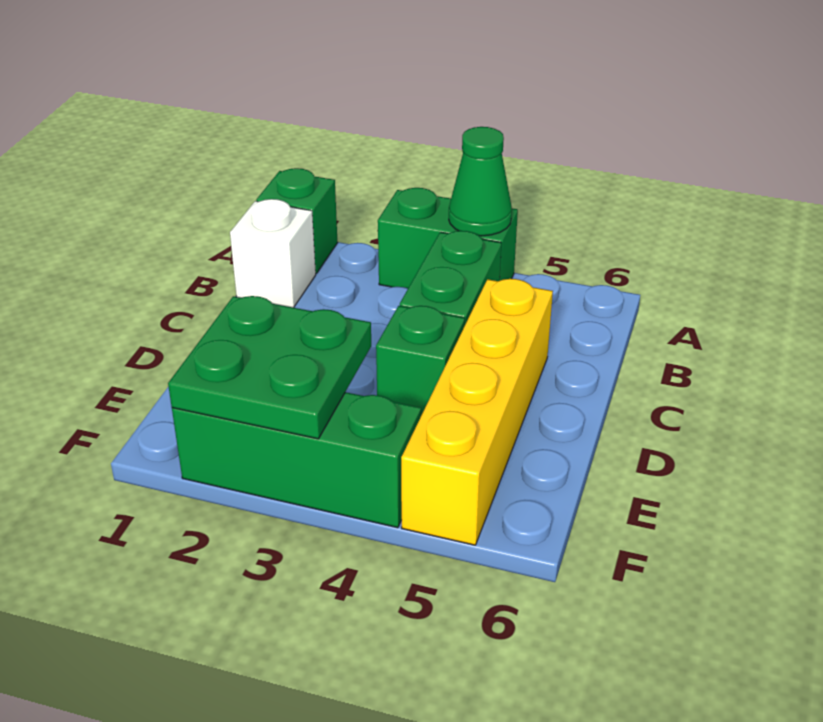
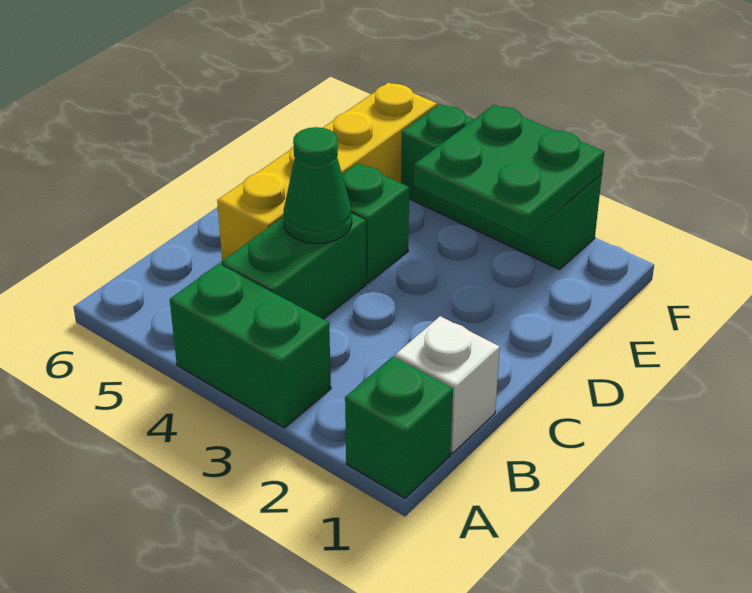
green 1x1 cone [449,127,512,236] -> green 1x1 cone moved to [284,127,352,244]

